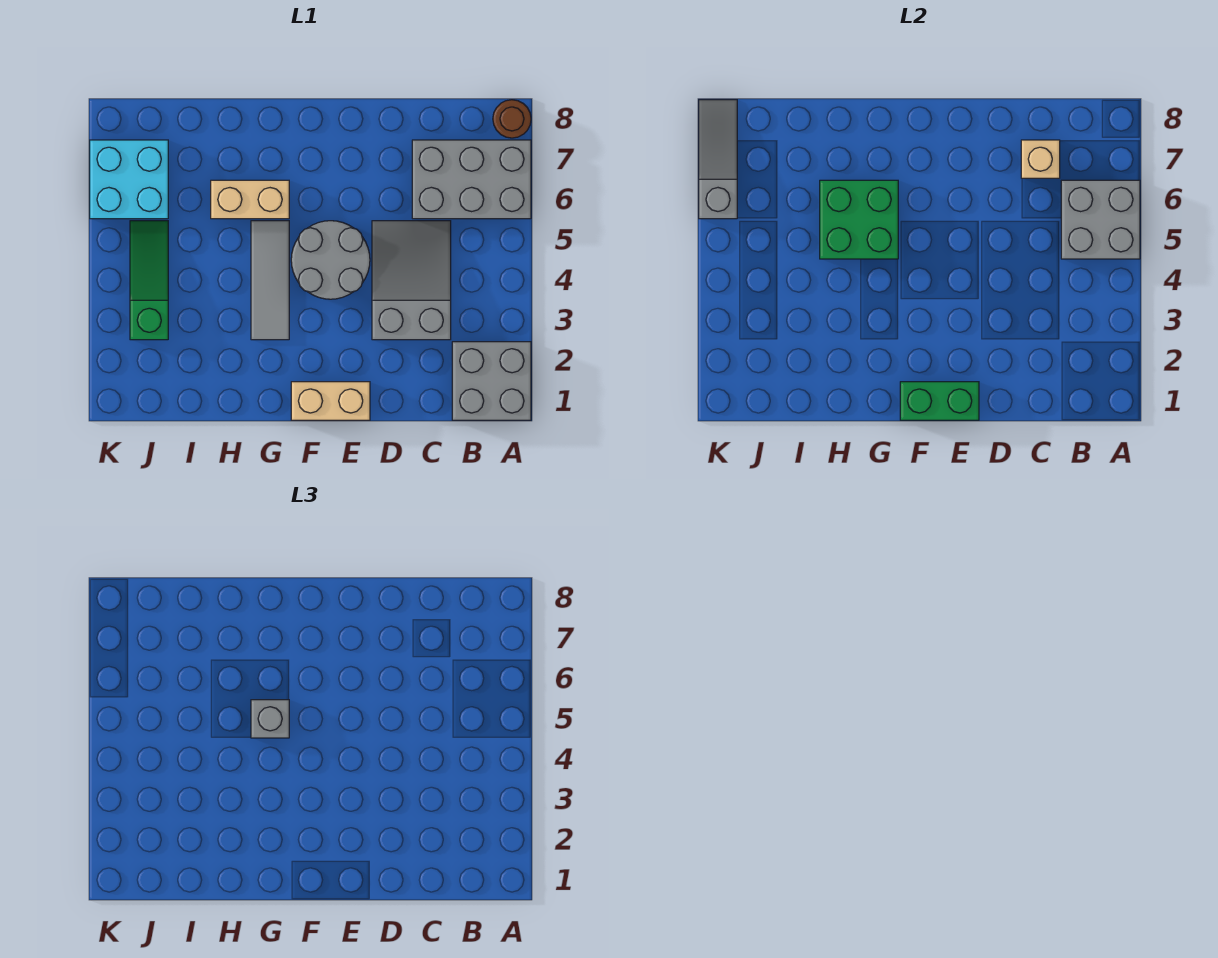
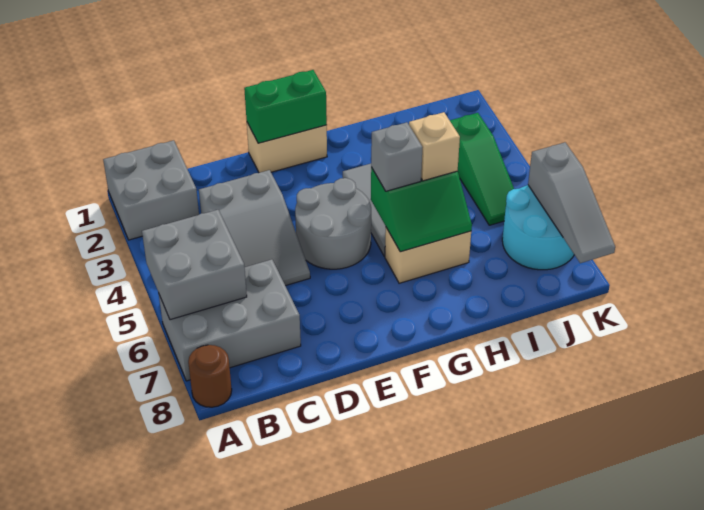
tan 1x1 brick [1021,140,1060,178] -> tan 1x1 brick moved to [409,112,460,181]
green 2x2 brick [820,180,898,259] -> green 2x2 slope [371,167,472,252]
cyan 2x2 brick [90,140,168,219] -> cyan 2x2 round brick [502,185,574,270]

